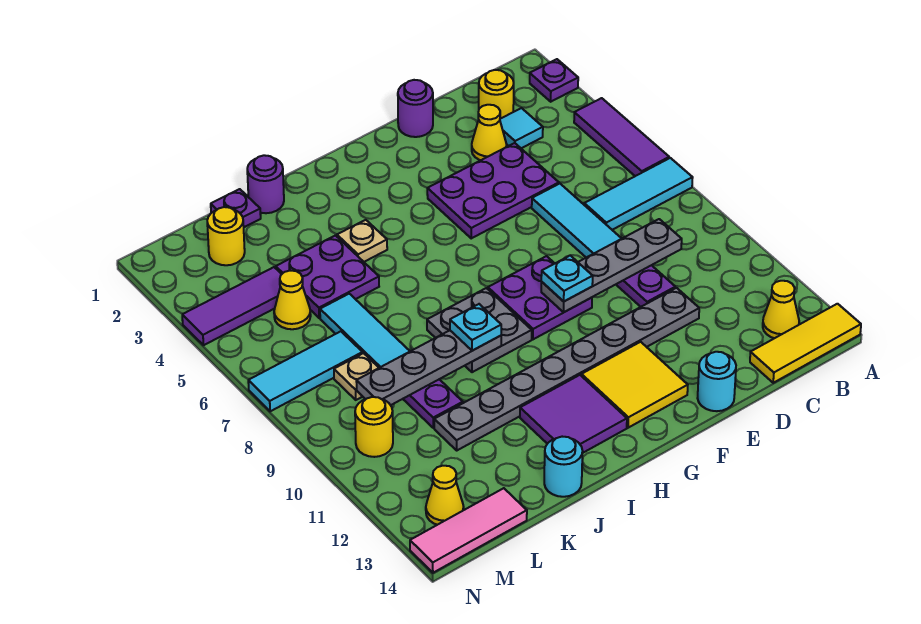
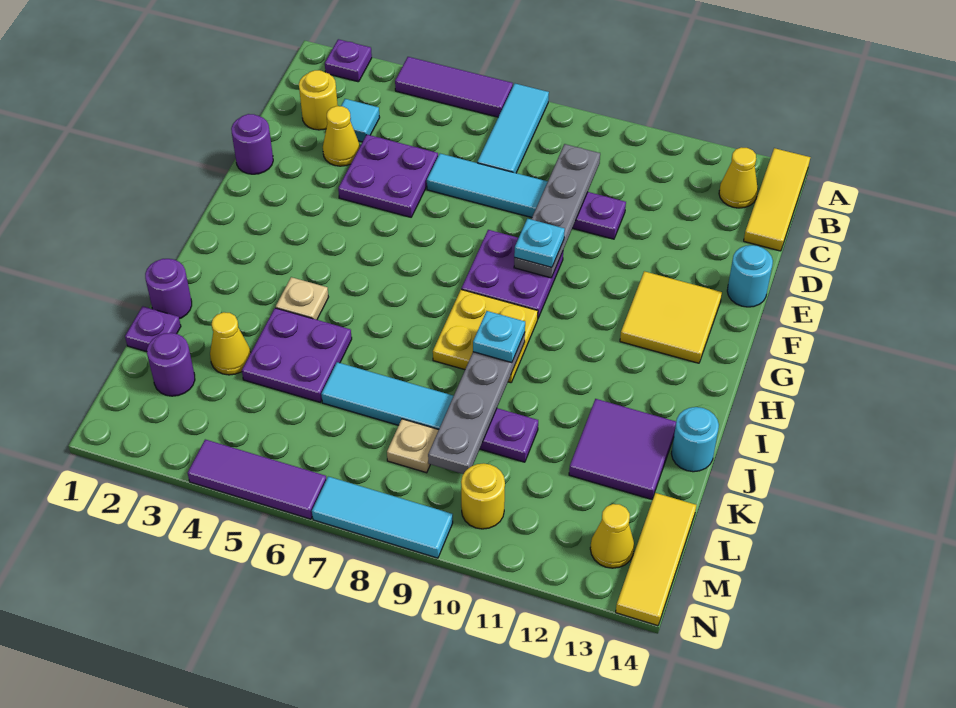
purple 2x3 plate [427,143,559,238] -> purple 2x2 plate [338,135,438,217]
grey 1x8 plate [434,288,699,450] -> none
grey 2x2 plate [427,288,532,372] -> yellow 2x2 plate [433,290,538,383]
purple 2x2 tile [520,375,627,453] -> purple 2x2 tile moved to [569,399,676,499]
yellow 1x1 round brick [207,207,245,265] -> purple 1x1 round brick [147,333,195,396]
purple 1x3 tile [182,267,282,345] -> purple 1x3 tile turned to [187,439,327,519]
yellow 1x1 cone [274,271,311,329] -> yellow 1x1 cone moved to [210,312,251,375]
cyan 1x3 tile [248,331,363,411] -> cyan 1x3 tile turned to [312,476,453,558]
pink 1x3 tile [410,488,527,573] -> yellow 1x3 tile [616,493,696,626]

